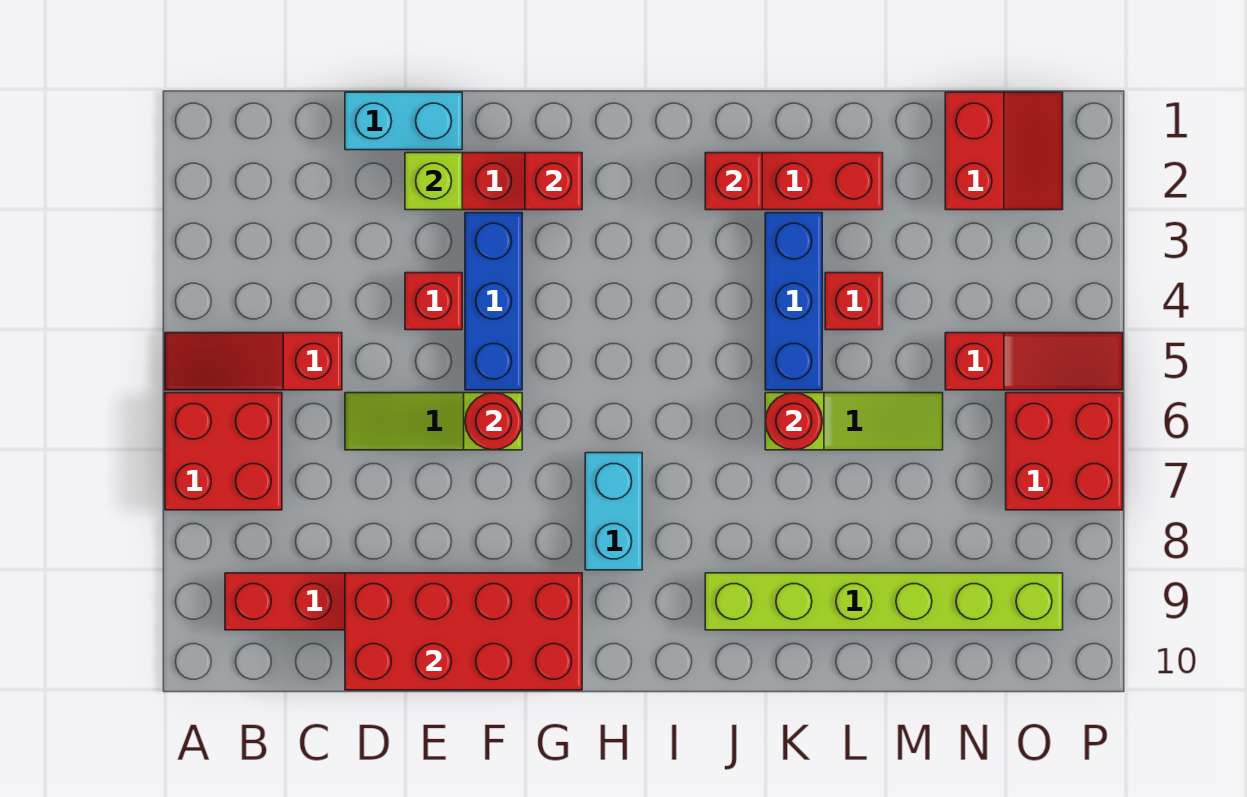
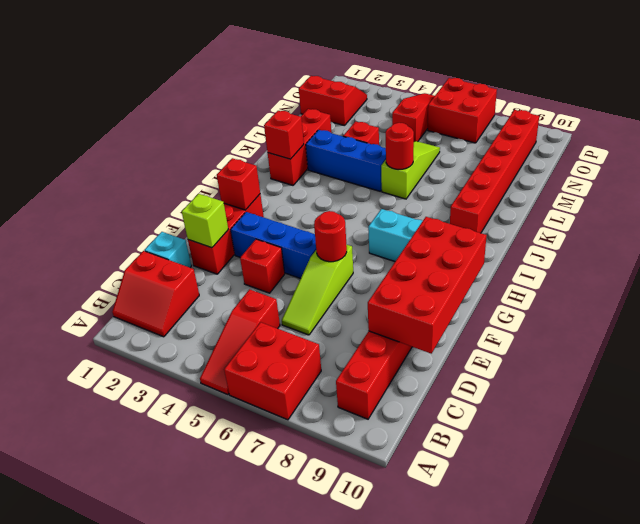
none -> red 2x2 slope [112,251,199,337]
cyan 1x2 brick [345,92,462,150] -> cyan 1x1 brick [144,232,191,268]
lime 1x6 brick [705,573,1063,630] -> red 1x6 brick [450,110,539,233]

